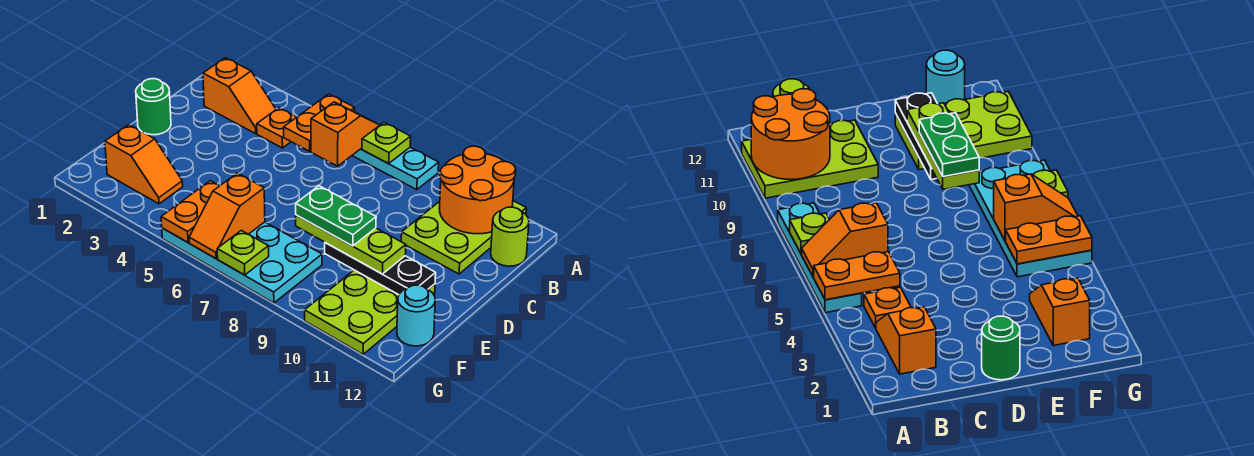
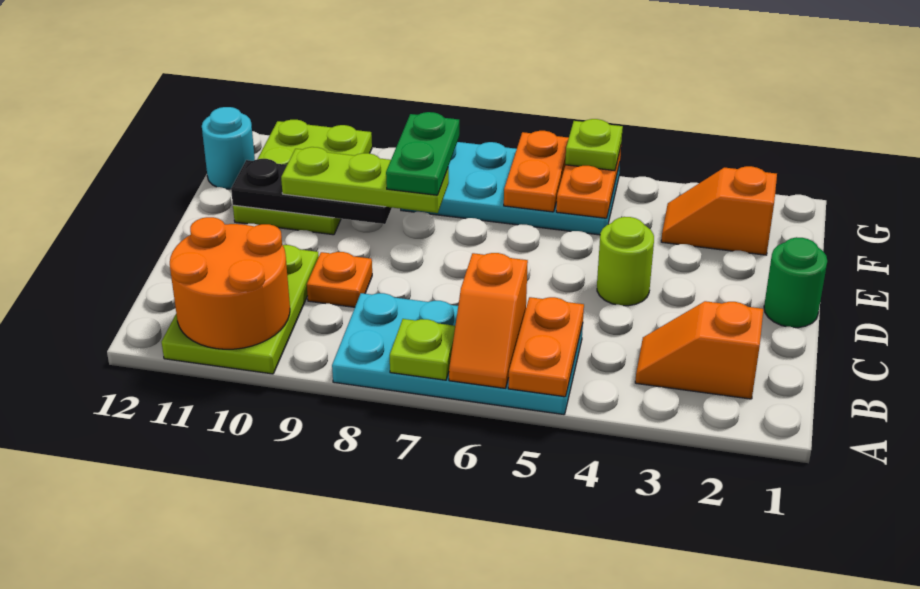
cyan 1x4 plate [352,147,439,190] -> cyan 2x4 plate [332,293,583,415]
orange 1x1 plate [257,108,296,148] -> orange 1x1 plate moved to [307,252,372,307]
lime 1x1 round brick [491,207,529,266] -> lime 1x1 round brick moved to [597,217,654,306]
green 1x2 plate [296,186,376,246] -> green 1x2 plate turned to [386,112,459,195]
orange 1x2 slope [189,173,265,259] -> orange 1x2 plate [504,131,569,212]
lime 1x1 plate [217,230,269,275] -> lime 1x1 plate moved to [565,119,623,171]

